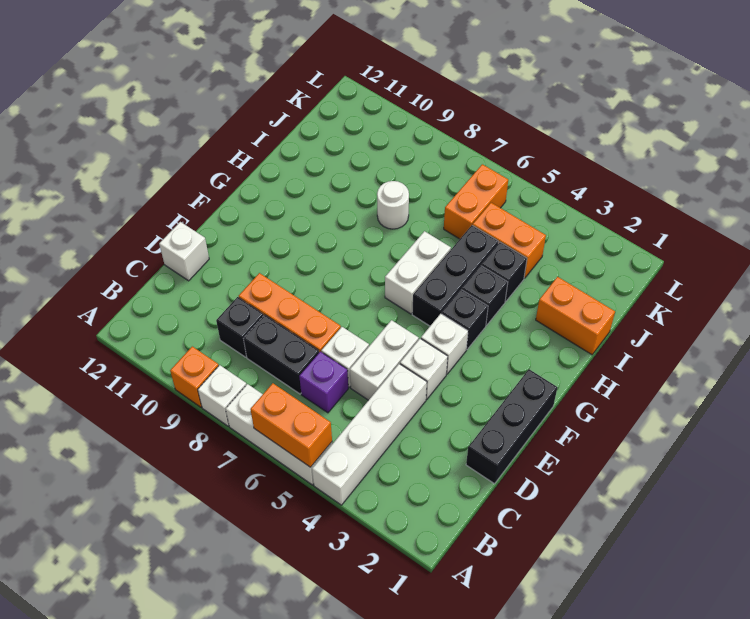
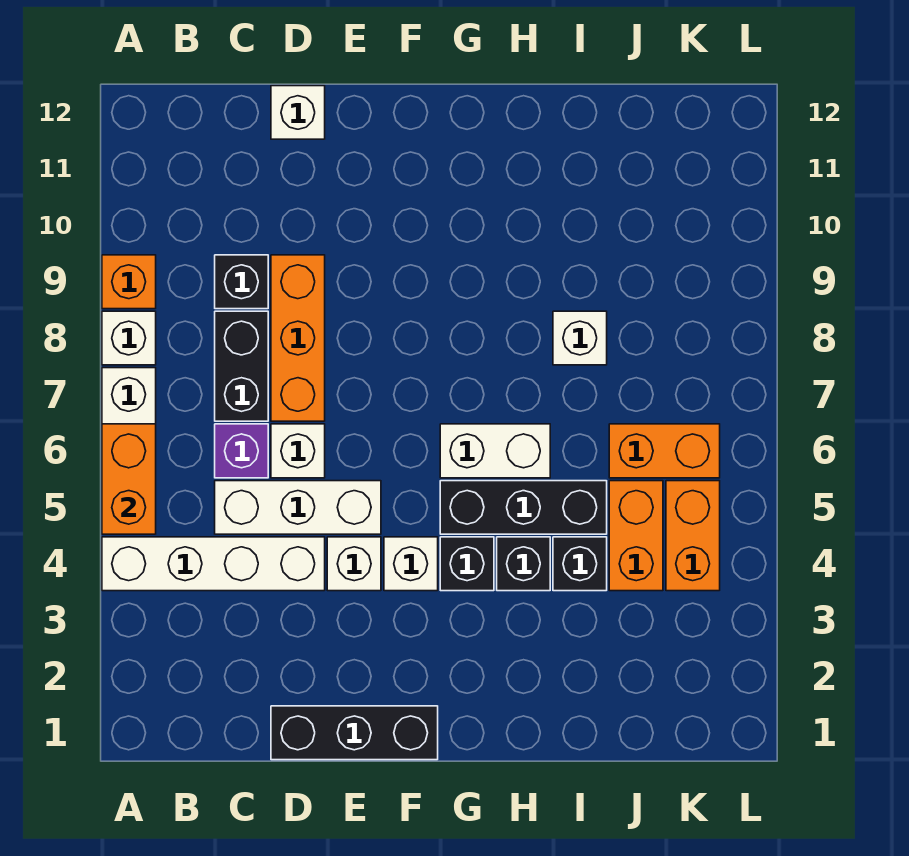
white 1x2 brick [350,320,419,400] -> white 1x3 brick [215,481,381,534]
orange 1x2 brick [536,277,615,355] -> orange 1x2 brick moved to [666,481,720,591]
white 1x1 round brick [377,181,409,229] -> white 1x1 brick [553,311,607,365]

